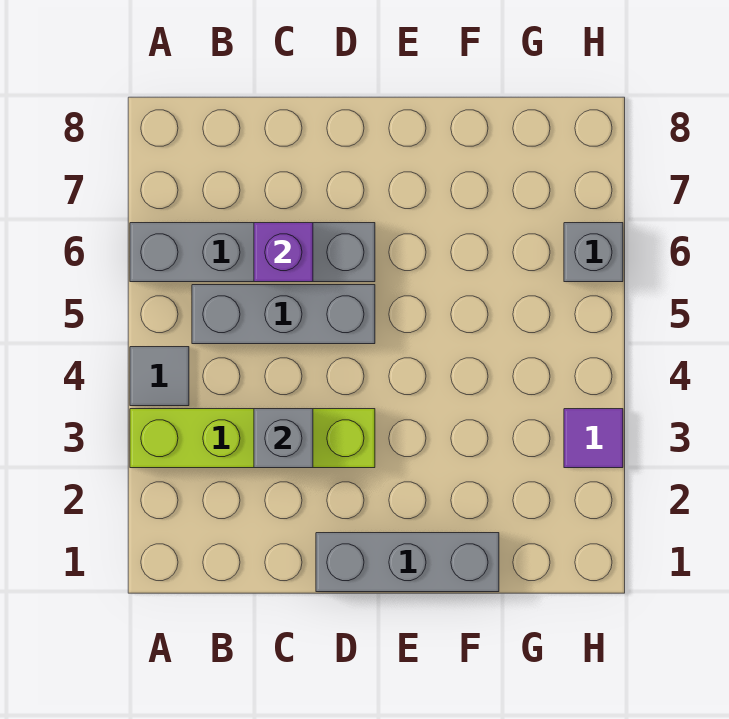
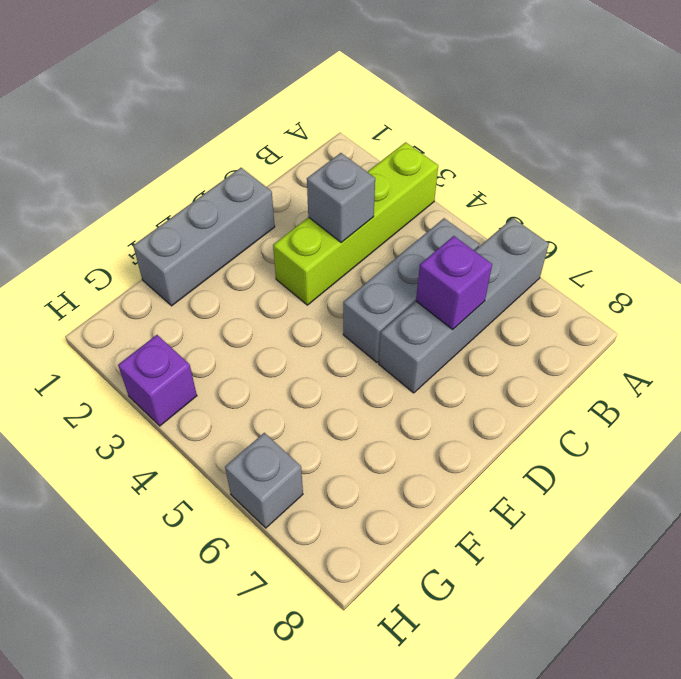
grey 1x1 tile [130,347,189,406] -> none
purple 1x1 tile [564,409,623,468] -> purple 1x1 brick [118,335,197,426]

